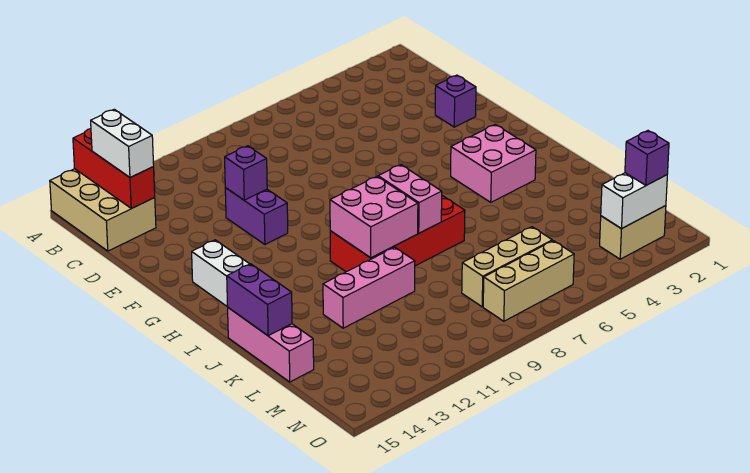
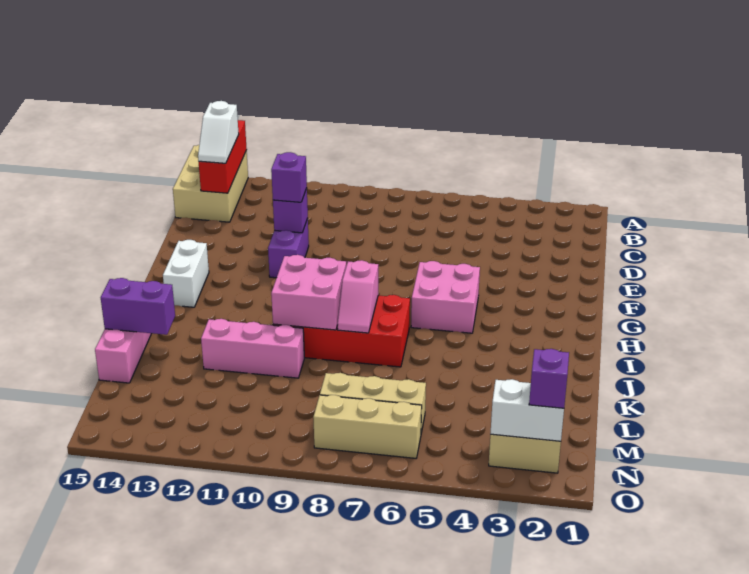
white 1x2 brick [91,109,154,177] -> white 1x2 slope [198,101,239,163]
purple 1x1 brick [435,75,476,127] -> purple 1x1 brick moved to [271,152,307,202]
pink 2x2 brick [451,124,536,202] -> pink 2x2 brick moved to [411,261,480,333]
pink 1x2 brick [378,165,442,233] -> pink 1x2 slope [338,260,378,333]
purple 1x2 brick [227,264,292,336] -> purple 1x2 brick turned to [101,278,175,335]

